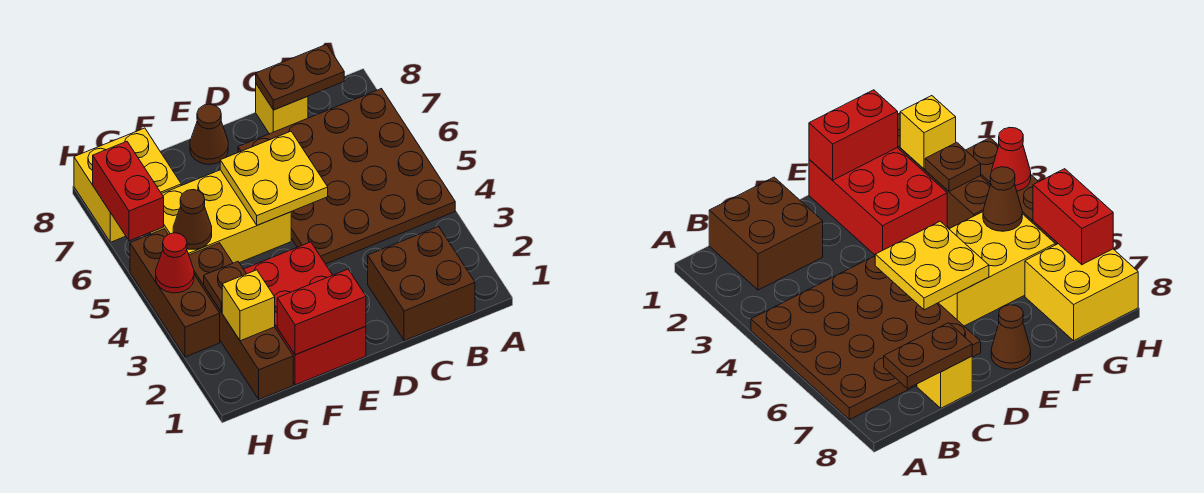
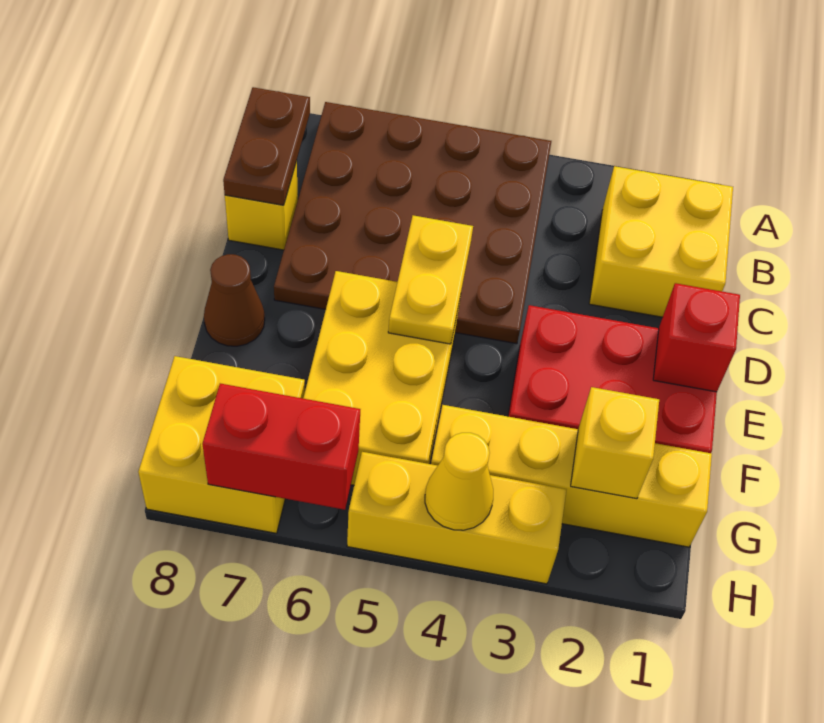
brown 2x2 brick [368,227,475,341] -> yellow 2x2 brick [589,166,733,317]
yellow 2x2 plate [220,131,328,225] -> yellow 1x2 plate [388,215,473,344]
red 1x2 brick [277,269,366,355] -> red 1x1 brick [653,283,740,392]
brown 1x4 brick [189,243,293,399] -> yellow 1x4 brick [431,405,712,547]
brown 1x1 plate [204,262,246,312] -> none
brown 1x1 cone [173,190,212,249] -> none
brown 1x3 brick [130,229,220,357] -> yellow 1x3 brick [347,452,567,584]
red 1x1 cone [156,233,194,293] -> yellow 1x1 cone [425,433,493,530]

